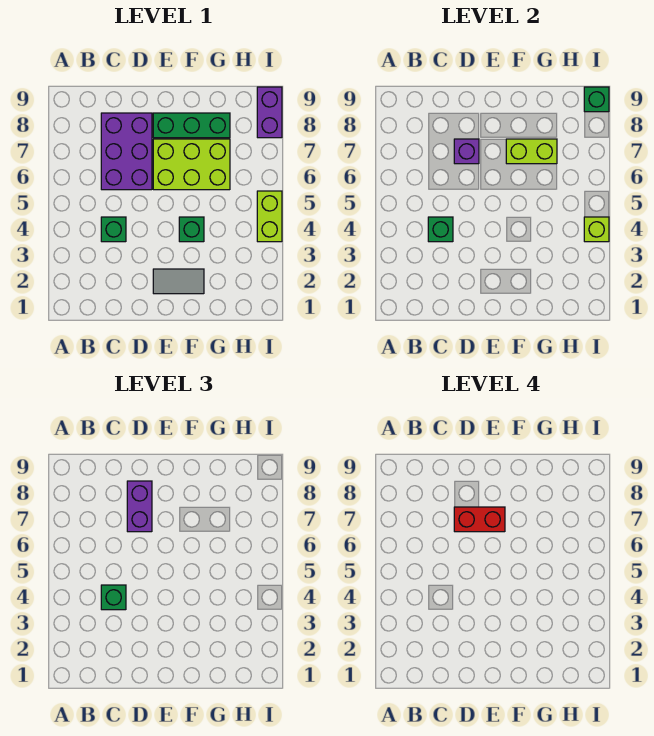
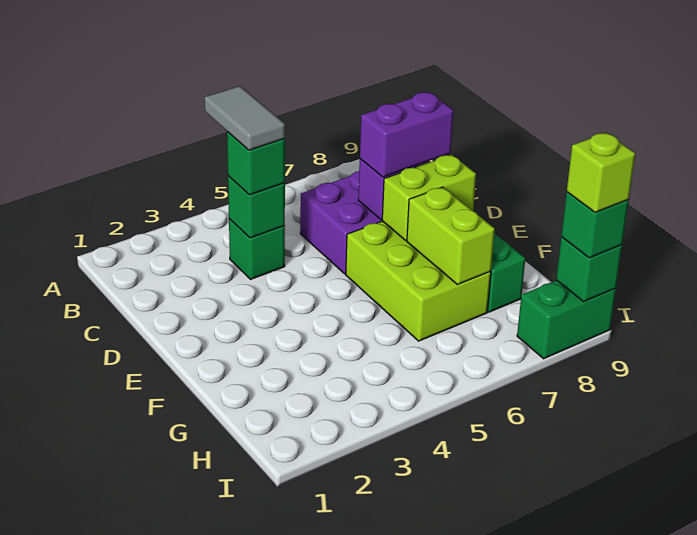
red 1x2 brick [454,507,505,532] -> none
grey 1x2 tile [153,269,204,294] -> grey 1x2 tile moved to [204,86,285,150]
green 1x1 brick [179,217,204,242] -> green 1x1 brick moved to [561,192,629,258]
lime 1x2 brick [257,191,282,242] -> lime 1x2 brick moved to [382,155,476,240]
lime 1x1 brick [584,217,609,242] -> lime 1x1 brick moved to [567,133,635,212]
purple 1x2 brick [257,87,282,138] -> green 1x2 brick [517,280,616,359]

